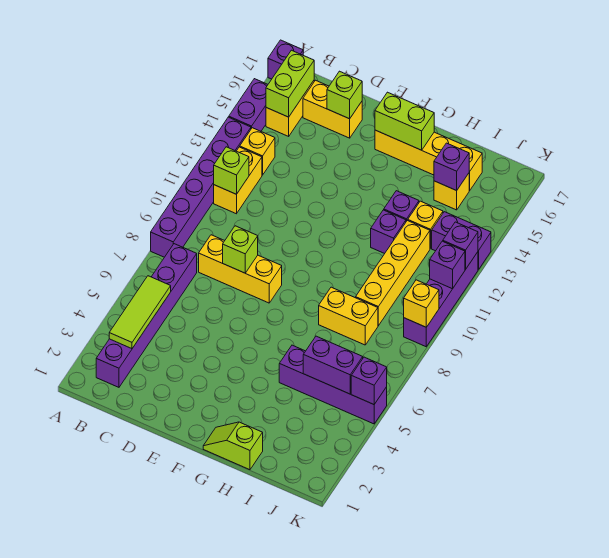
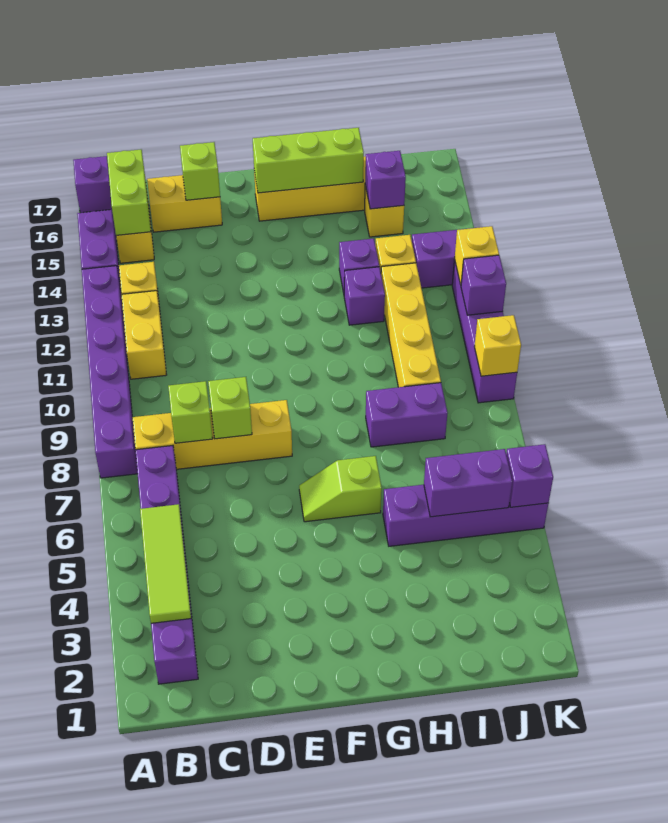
lime 1x1 brick [214,147,249,194] -> lime 1x1 brick moved to [168,381,213,443]
yellow 1x3 brick [199,235,282,303] -> yellow 1x4 brick [132,400,292,469]
lime 1x2 brick [375,92,434,150] -> lime 1x3 brick [253,128,364,193]
lime 1x2 slope [203,422,263,470] -> lime 1x2 slope moved to [299,456,382,522]
yellow 1x2 brick [319,287,378,345] -> purple 1x2 brick [366,383,448,447]
purple 1x1 brick [443,222,478,269] -> yellow 1x1 brick [455,226,499,285]

